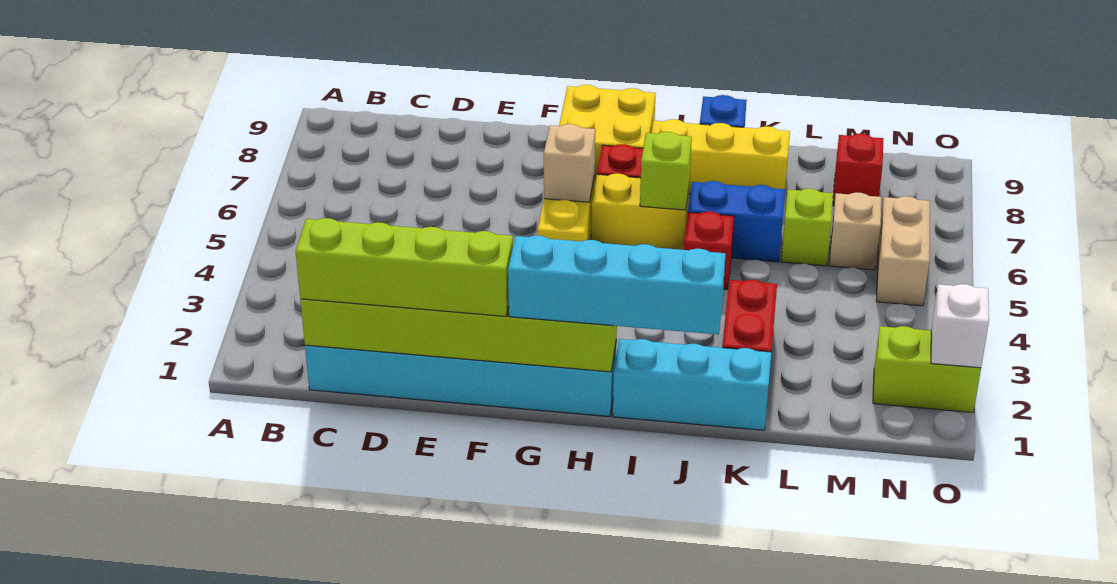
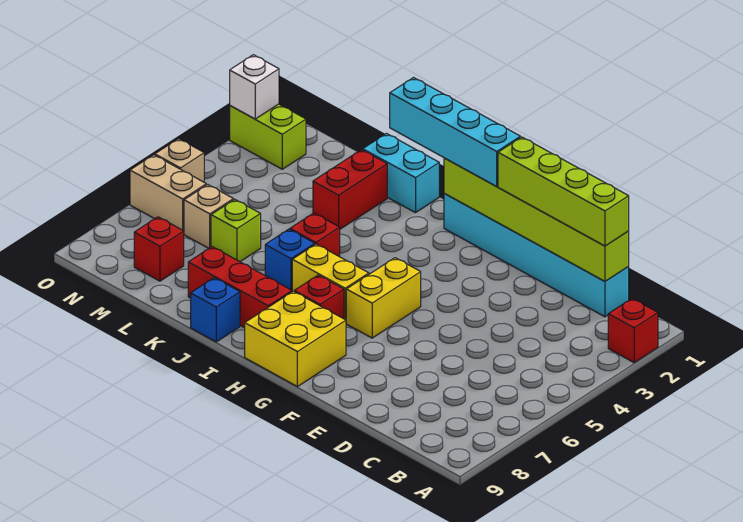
none -> red 1x1 brick [608,298,658,363]
tan 1x1 brick [544,124,595,202] -> tan 1x1 brick moved to [155,139,204,182]
cyan 1x3 brick [613,339,771,430] -> cyan 1x2 brick [363,134,439,213]
lime 1x1 brick [640,132,692,210] -> none
yellow 1x3 brick [652,119,790,194] -> red 1x3 brick [188,247,292,328]
blue 1x2 brick [688,181,785,262] -> blue 1x1 brick [265,229,315,290]
tan 1x2 brick [876,196,930,306] -> tan 1x2 brick turned to [130,155,206,231]

